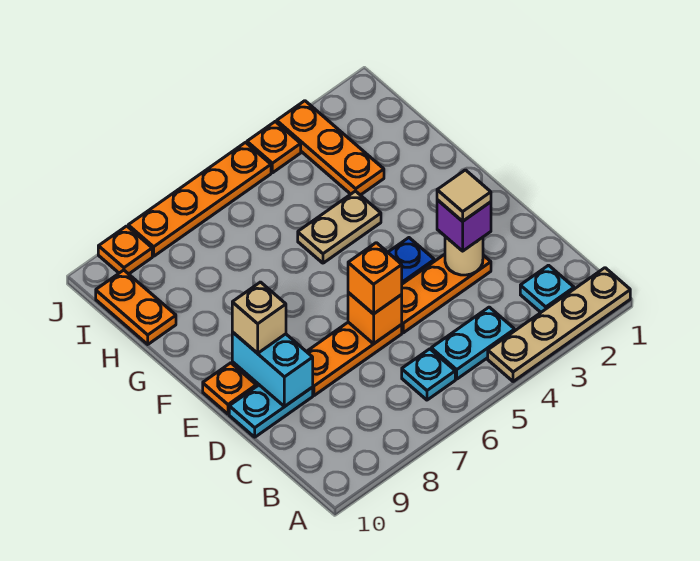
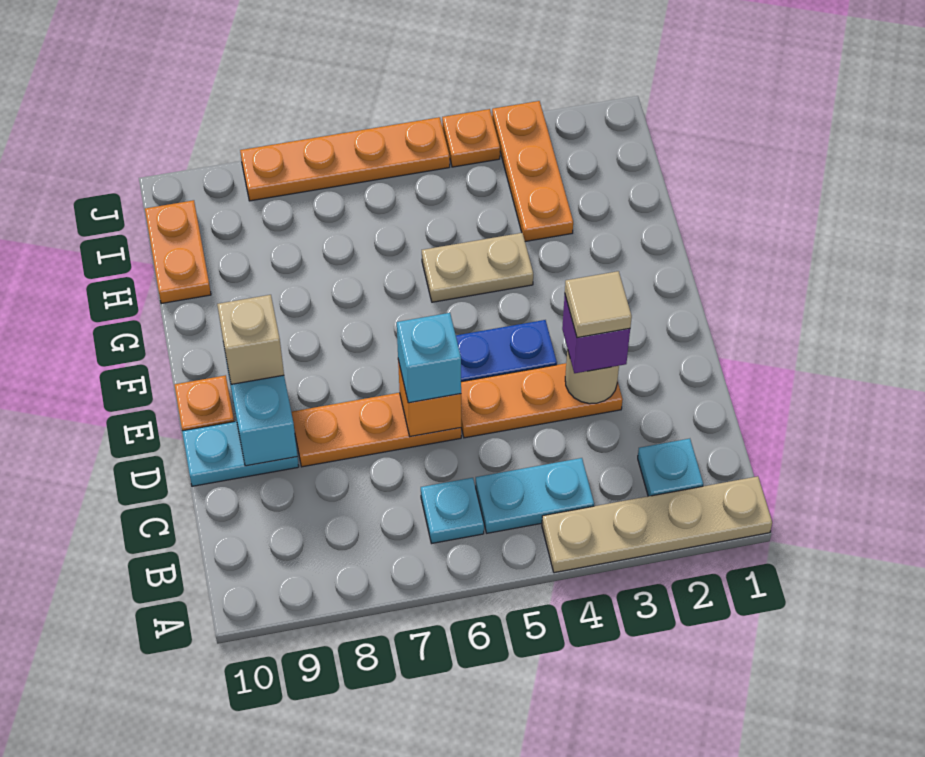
orange 1x1 brick [348,243,402,314] -> cyan 1x1 brick [397,313,461,403]
orange 1x1 plate [98,226,152,274] -> none

